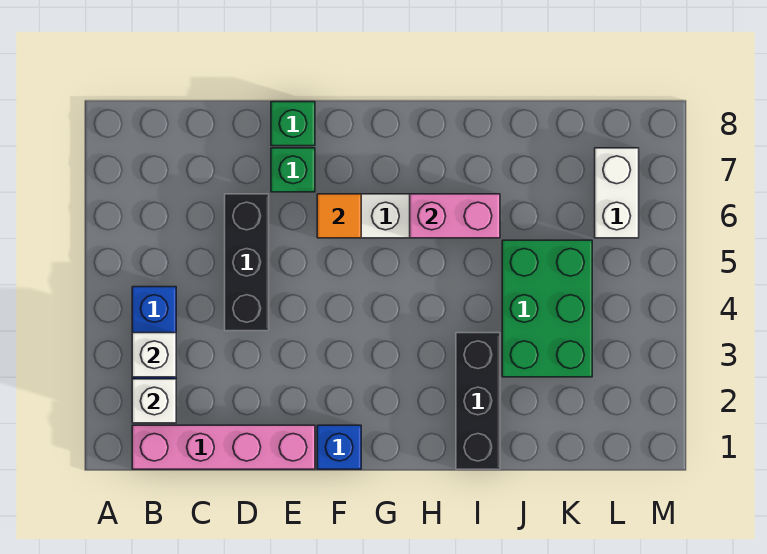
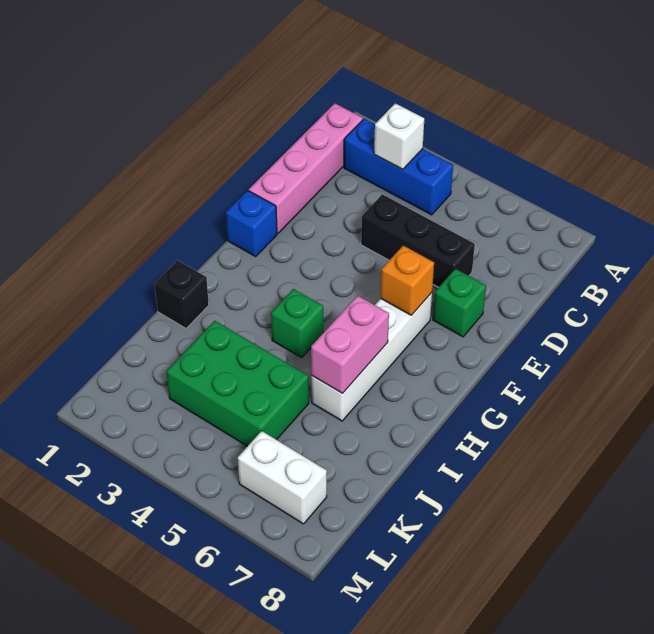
white 1x1 brick [132,379,176,423] -> none
green 1x1 brick [271,102,315,146] -> green 1x1 brick moved to [271,289,323,358]
orange 1x1 tile [317,194,361,238] -> orange 1x1 brick [381,246,434,315]
black 1x3 brick [456,333,500,469] -> black 1x1 brick [155,260,209,328]

